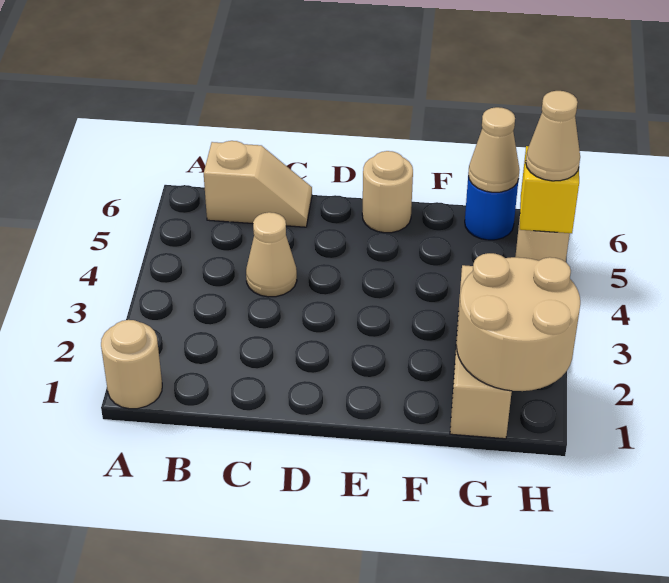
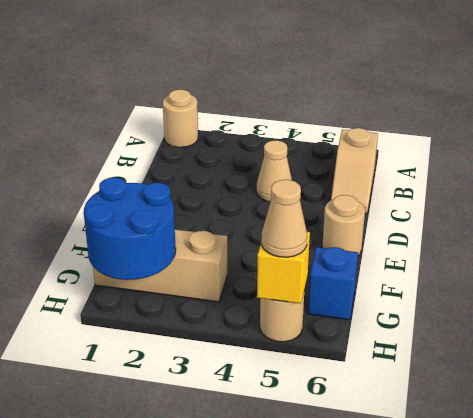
tan 2x2 round brick [457,253,580,391] -> blue 2x2 round brick [84,178,176,280]
blue 1x1 round brick [465,176,519,240] -> blue 1x1 brick [308,247,358,320]
tan 1x1 cone [468,107,520,192] -> none

